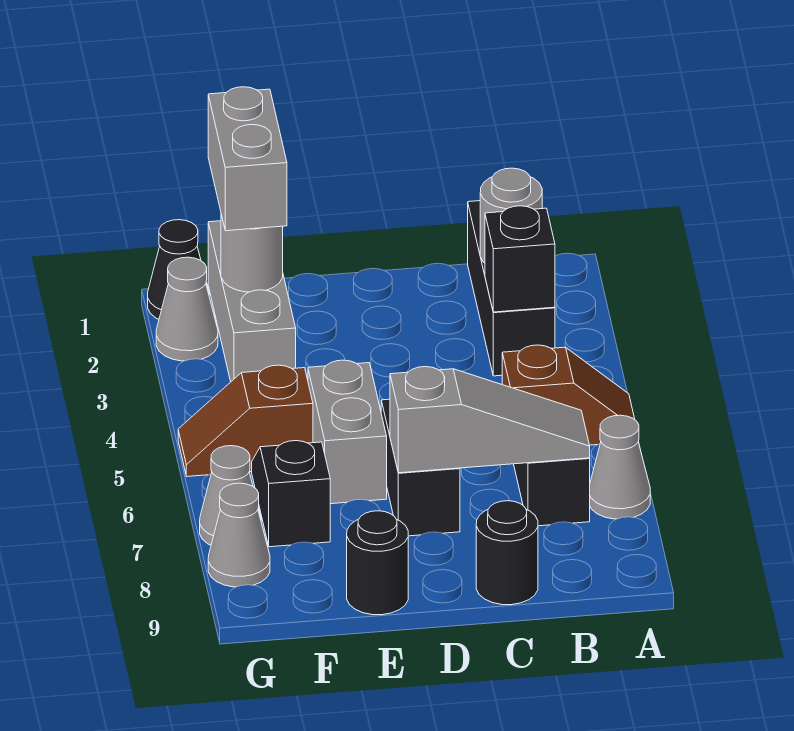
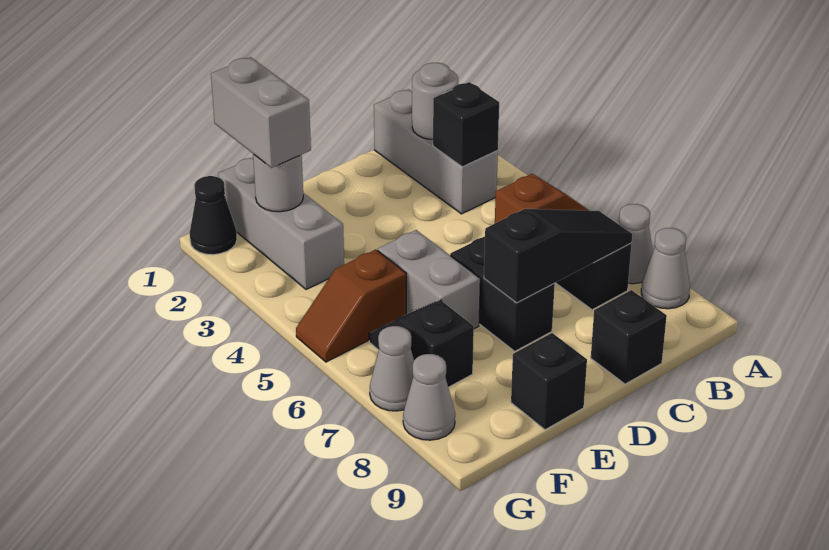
black 1x3 brick [468,201,555,376] -> grey 1x3 brick [374,89,498,214]
grey 1x3 slope [390,367,590,473] -> black 1x3 slope [484,209,632,303]
black 1x1 round brick [476,501,538,605] -> black 1x1 brick [591,290,667,384]
black 1x1 round brick [347,511,408,615] -> black 1x1 brick [511,333,587,430]
grey 1x1 cone [156,257,218,361] -> grey 1x1 cone moved to [641,228,690,309]

